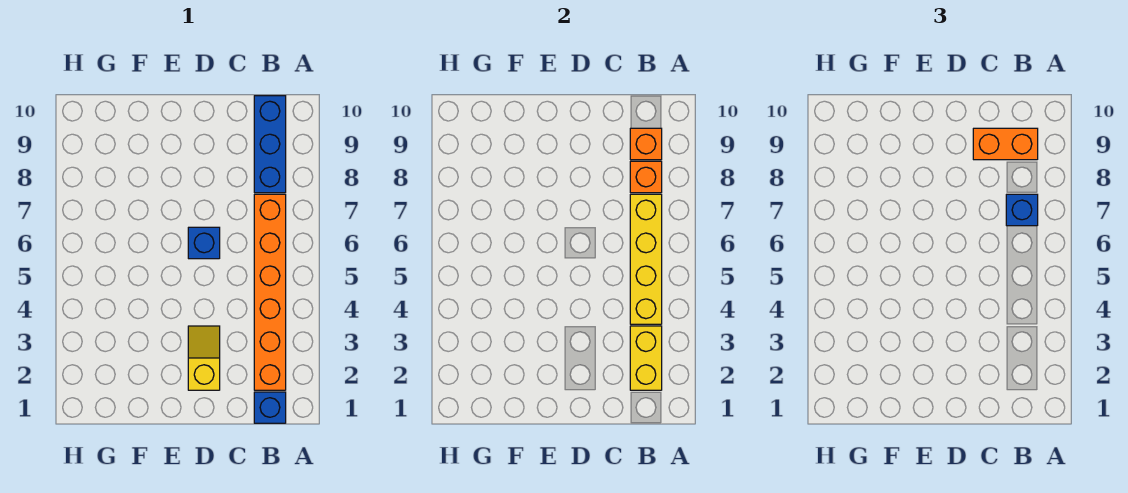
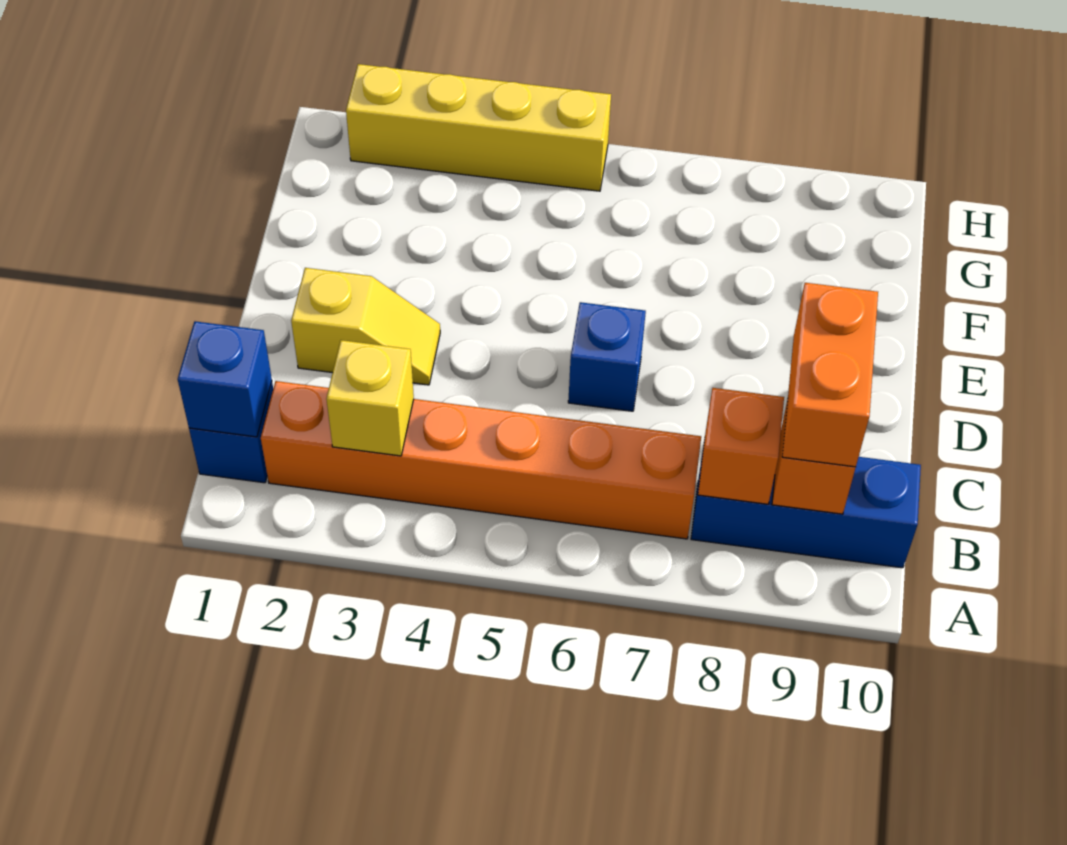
yellow 1x2 brick [630,326,662,390] -> yellow 1x1 brick [326,340,414,456]
yellow 1x4 brick [630,194,662,324] -> yellow 1x4 brick moved to [346,64,611,191]
blue 1x1 brick [1006,194,1038,226] -> blue 1x1 brick moved to [178,321,272,437]

